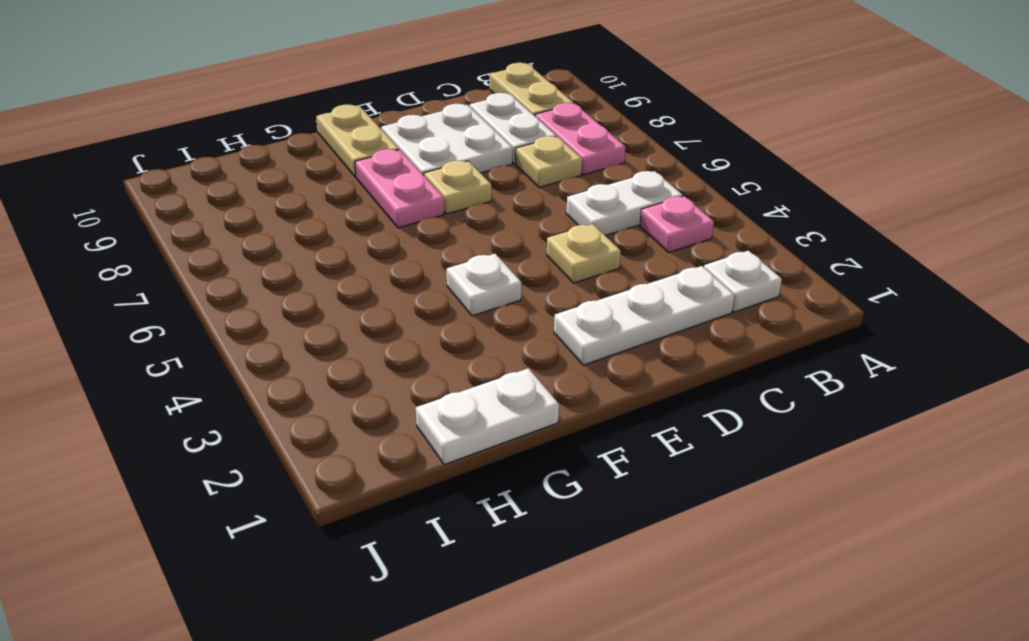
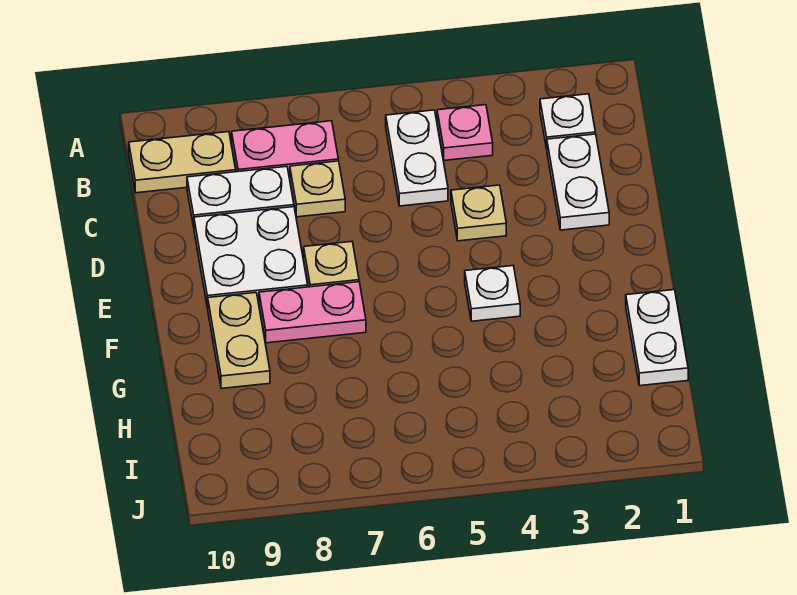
white 1x3 plate [554,266,734,365] -> white 1x2 plate [547,134,609,230]
tan 1x2 plate [316,105,399,177] -> tan 1x2 plate turned to [208,293,270,389]

